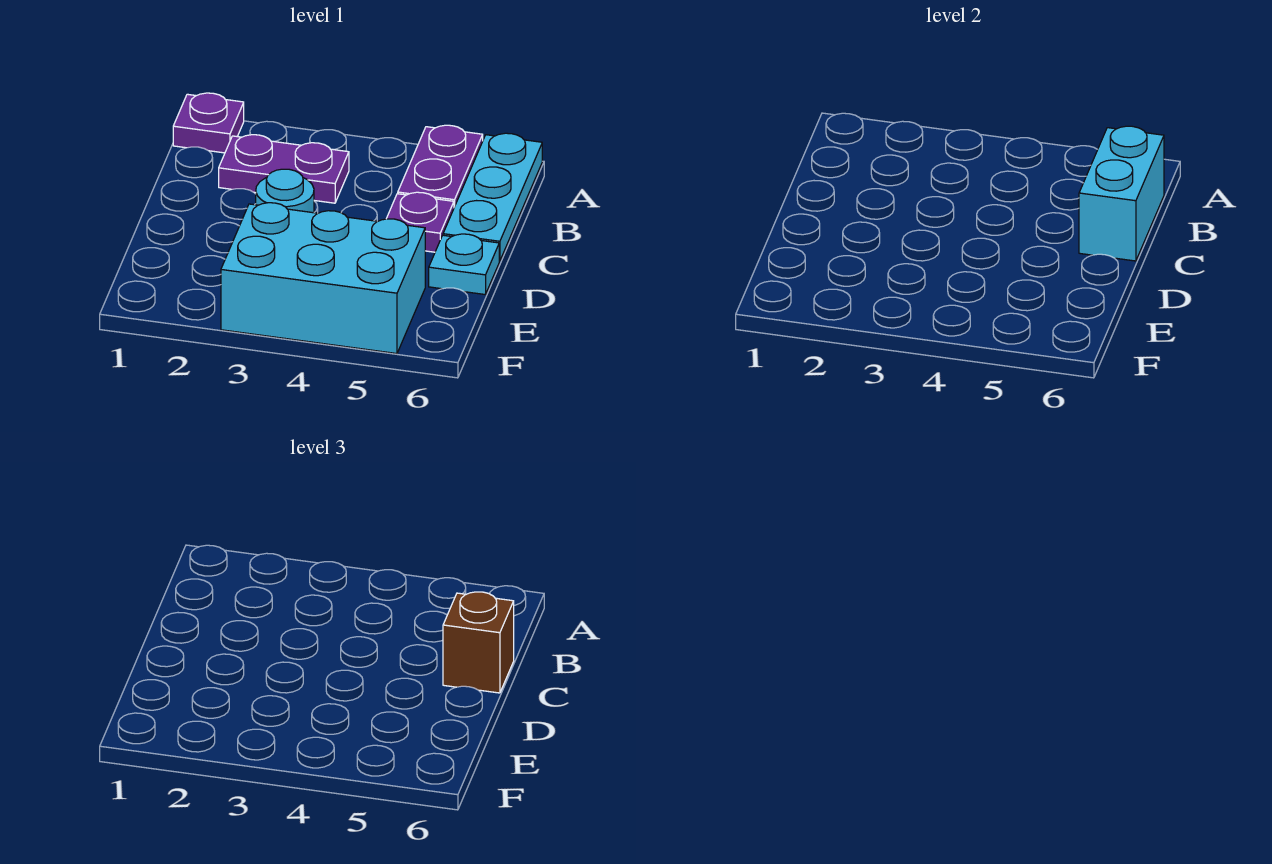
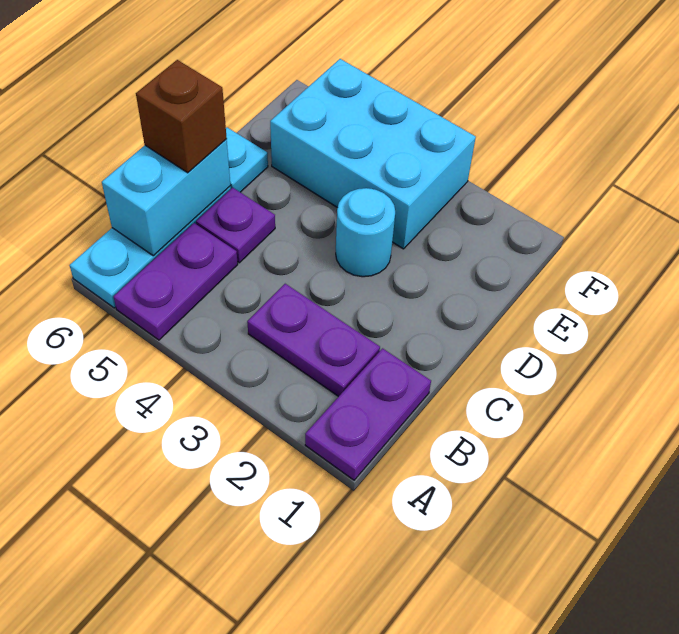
purple 1x1 plate [173,93,244,153] -> purple 1x2 plate [305,348,431,480]

